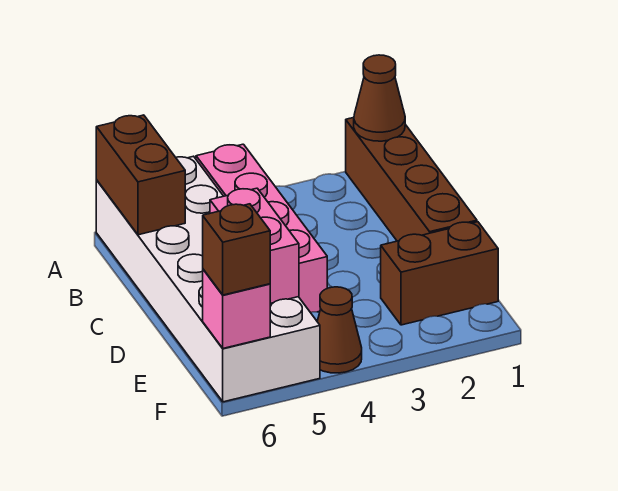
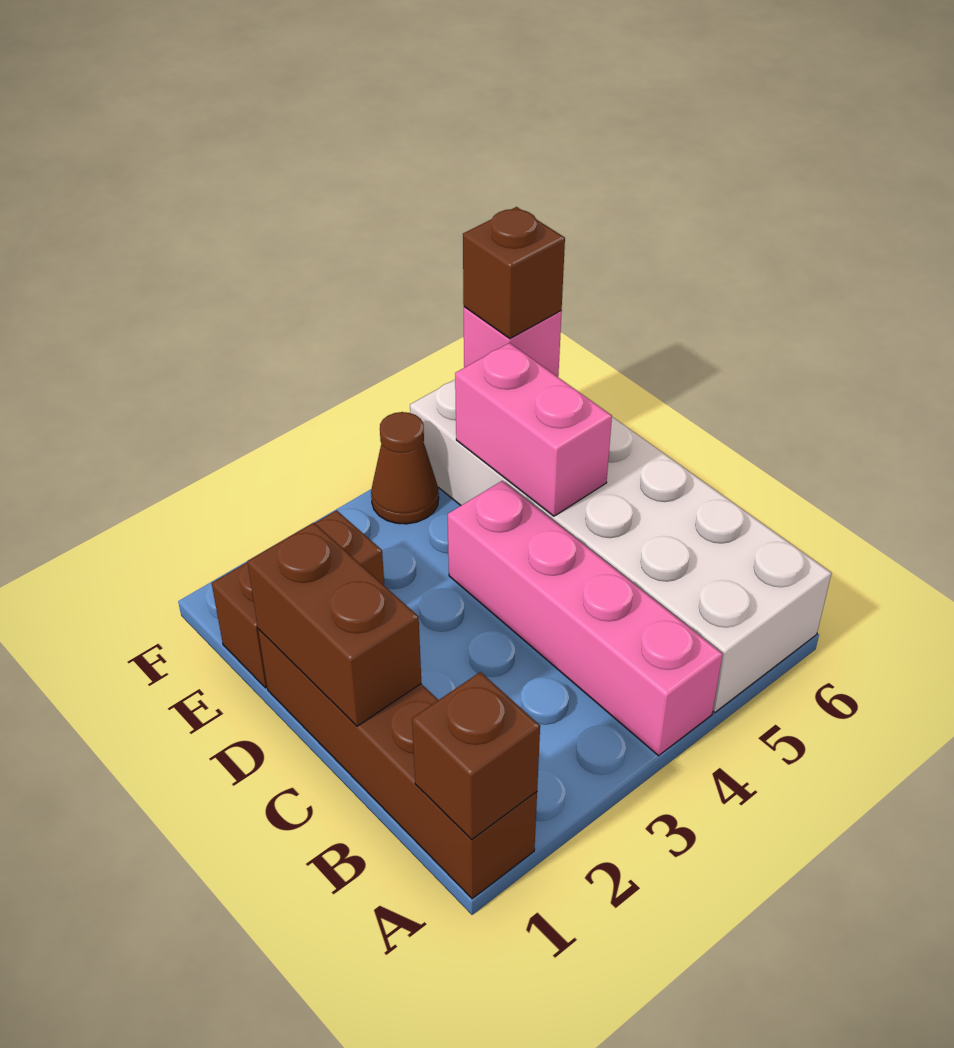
brown 1x1 cone [354,55,405,141] -> brown 1x1 brick [412,672,540,839]
brown 1x2 brick [96,115,185,235] -> brown 1x2 brick moved to [247,523,421,726]

